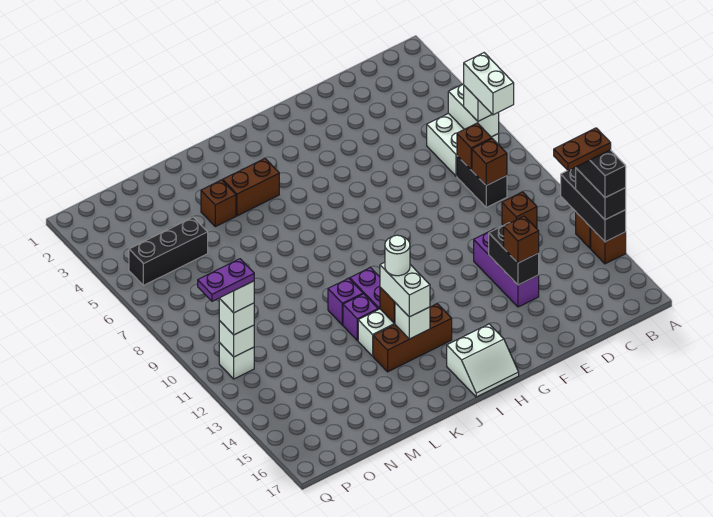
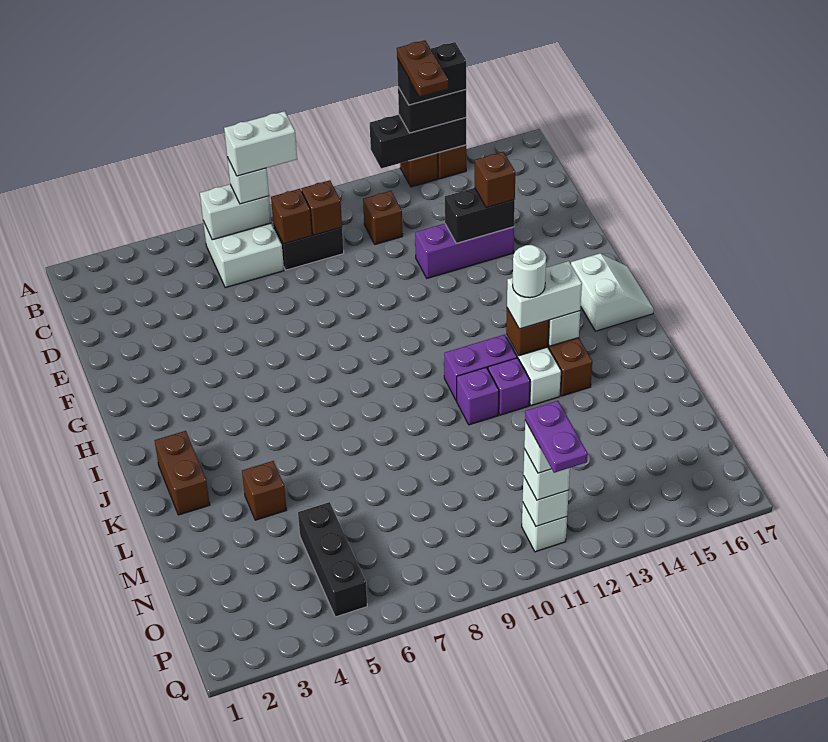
brown 1x2 brick [223,159,279,216] -> brown 1x2 brick moved to [154,431,210,515]

